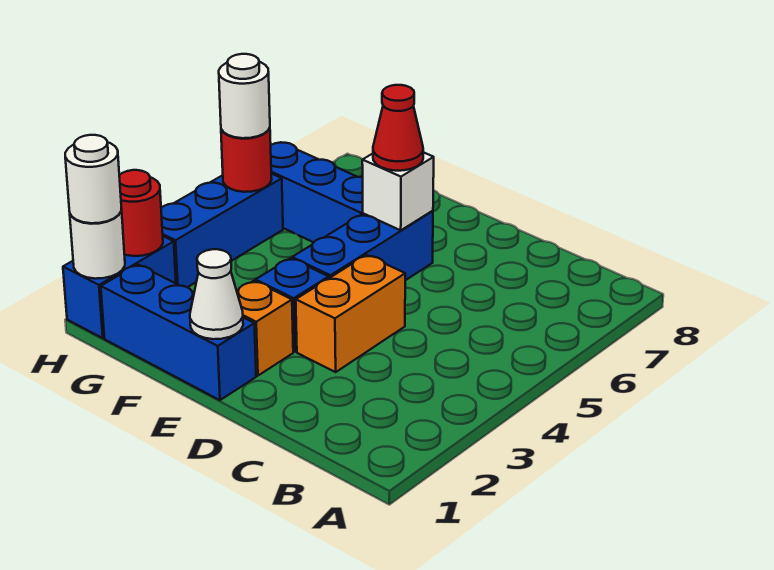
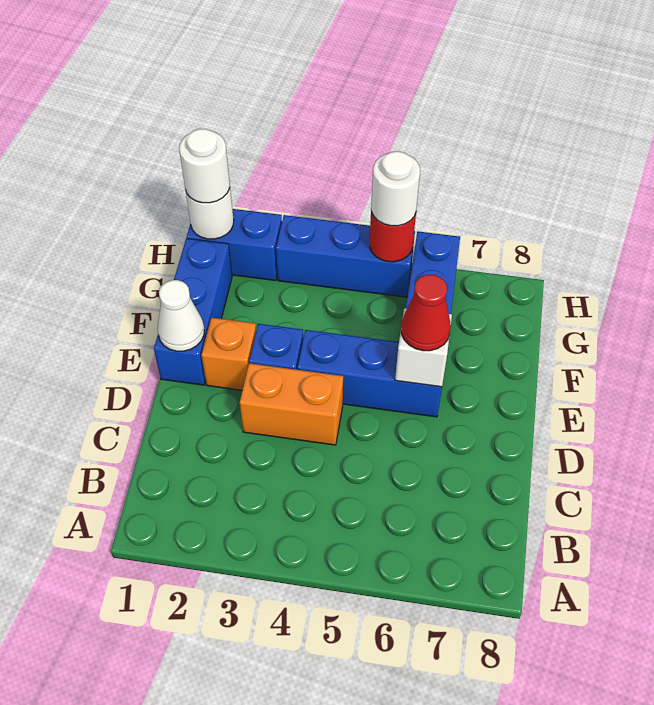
red 1x1 round brick [119,170,163,256] -> none

